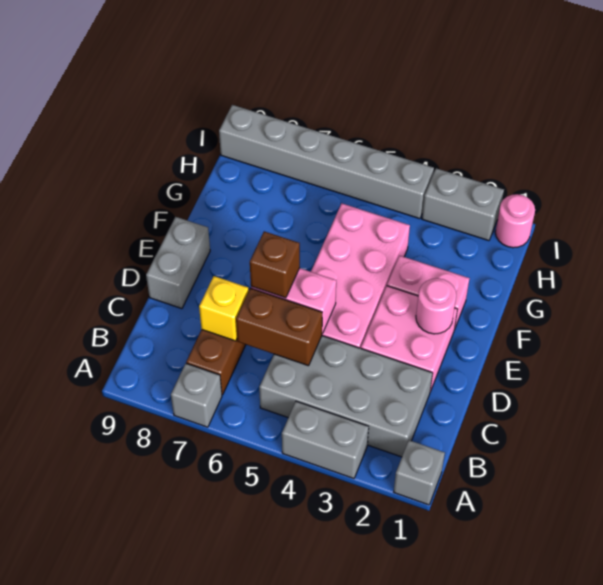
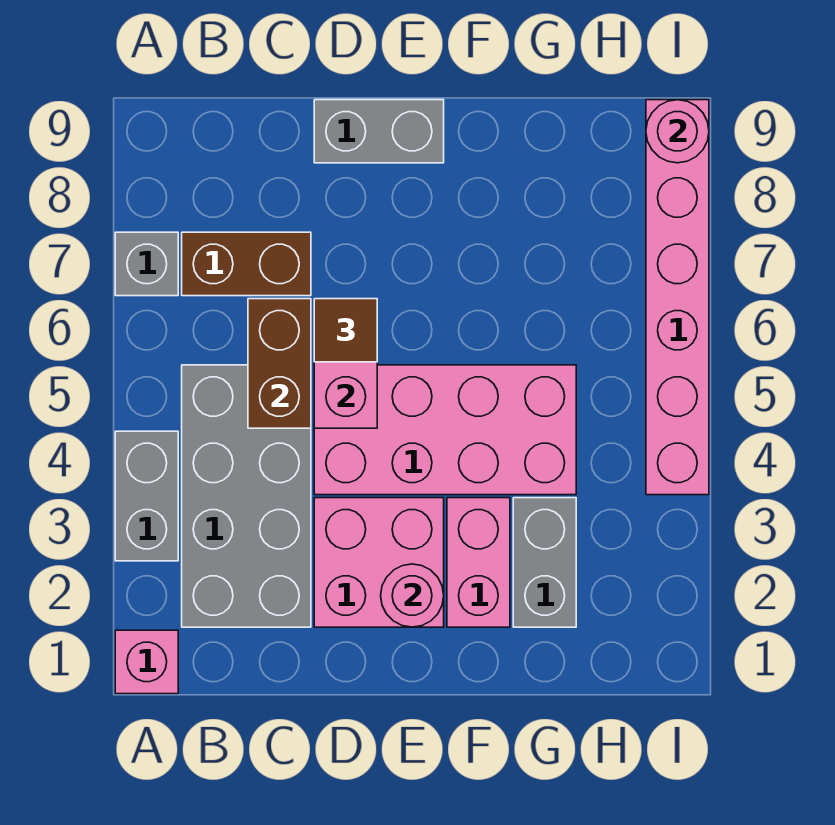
grey 1x1 brick [394,440,445,505] -> pink 1x1 brick [115,630,178,694]
yellow 1x1 brick [199,276,249,341] -> none
brown 1x1 brick [250,231,300,298] -> brown 1x1 tile [314,299,377,362]
pink 1x1 round brick [495,194,535,248] -> pink 1x1 round brick moved to [646,100,709,163]
grey 1x2 brick [422,168,504,241] -> grey 1x2 brick moved to [513,498,576,627]
grey 1x6 brick [219,105,434,219] -> pink 1x6 brick [646,100,709,495]

